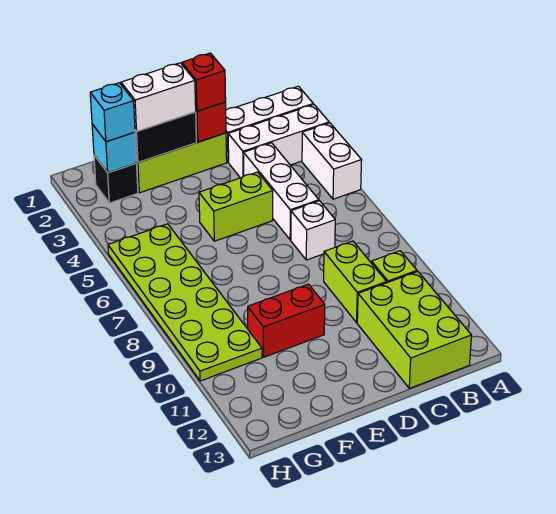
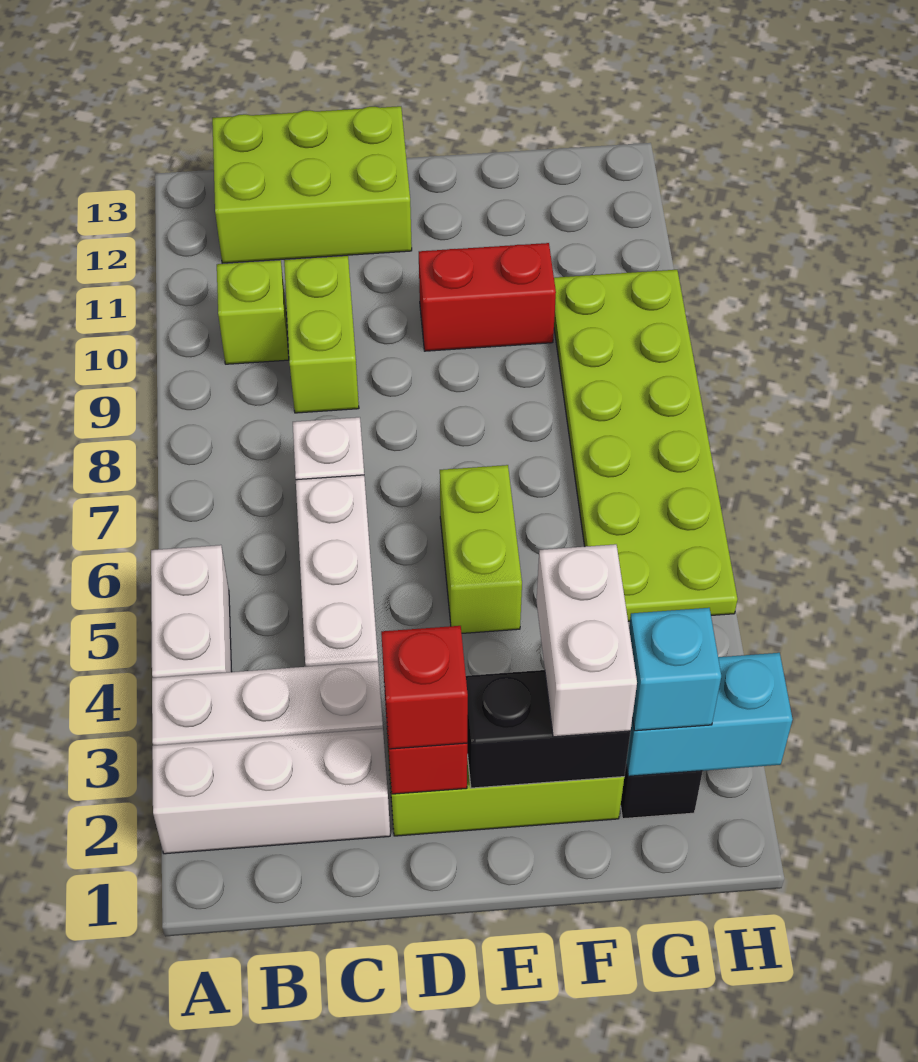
lime 2x3 brick [357,272,472,388] -> lime 2x3 brick turned to [212,106,412,263]
lime 1x2 brick [199,172,273,241] -> lime 1x2 brick turned to [440,465,522,633]
white 1x2 brick [121,63,196,131] -> white 1x2 brick turned to [536,544,637,737]
cyan 1x1 brick [92,124,137,173] -> cyan 1x2 brick [626,653,793,776]

